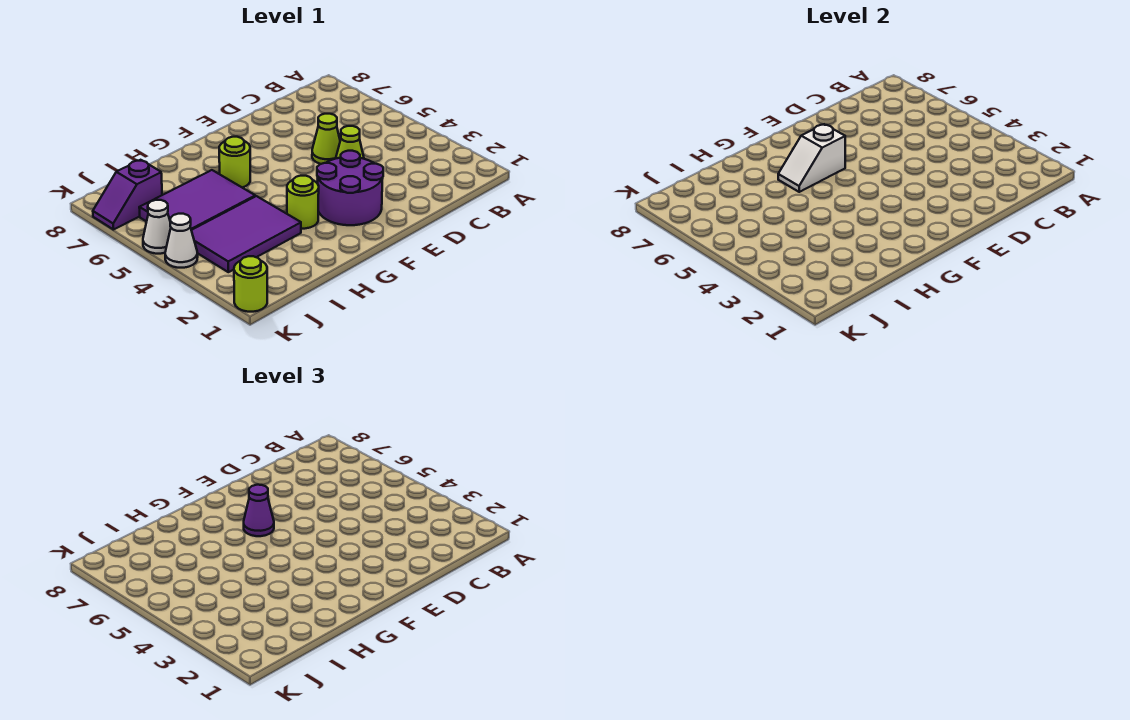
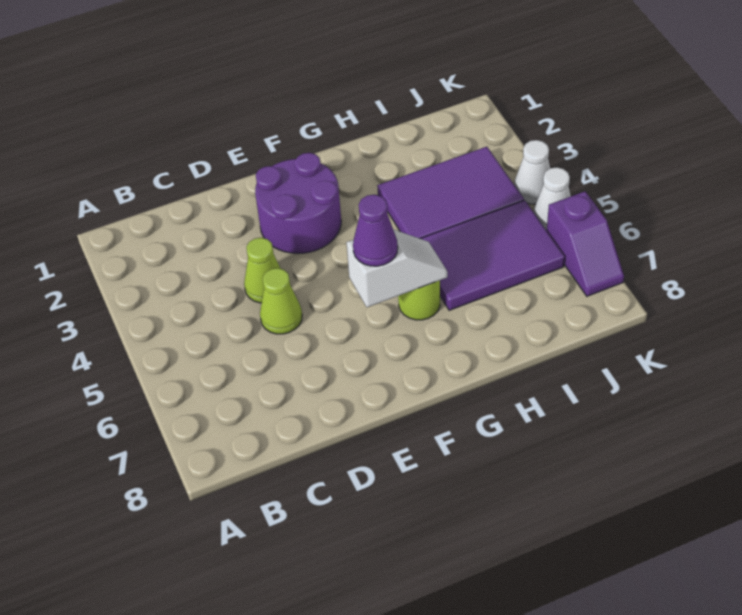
lime 1x1 round brick [287,176,319,229] -> none
purple 1x2 slope [93,160,162,230] -> purple 1x2 slope turned to [547,191,624,296]
lime 1x1 round brick [234,256,267,312] -> none

